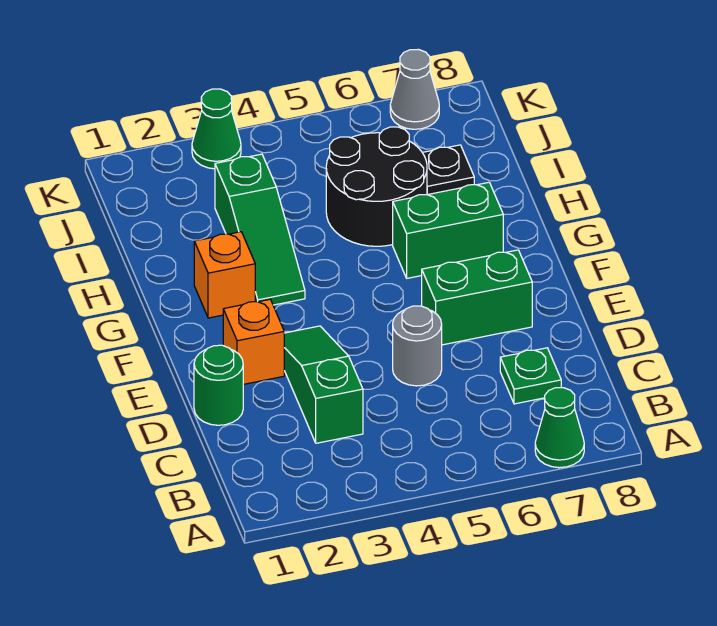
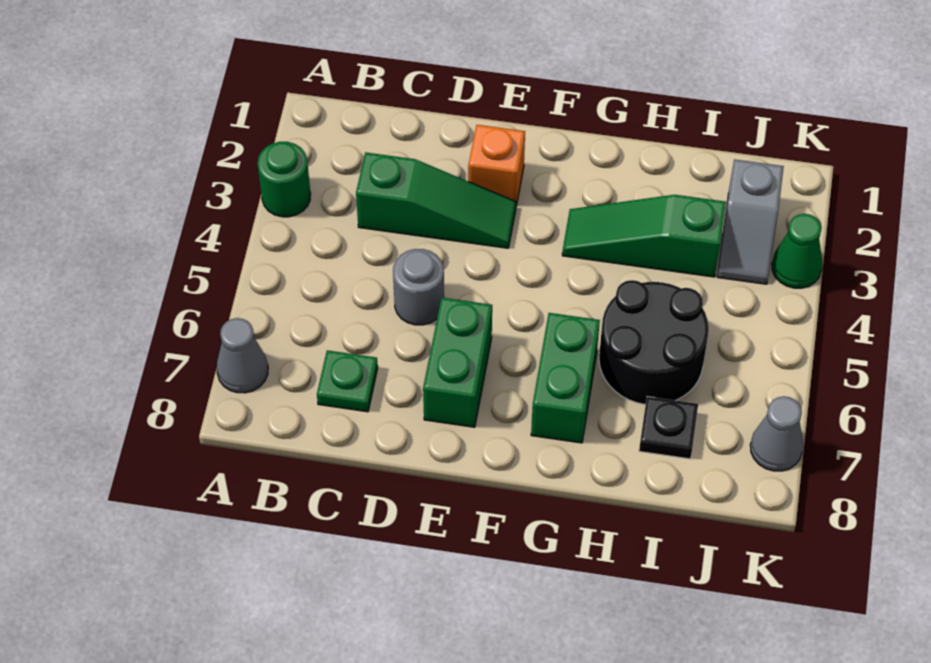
green 1x1 cone [535,388,584,468] -> grey 1x1 cone [217,318,268,393]
green 1x1 round brick [194,345,243,425] -> green 1x1 round brick moved to [258,142,311,217]
orange 1x1 brick [194,232,255,318] -> none
none -> grey 1x2 slope [717,159,784,284]

